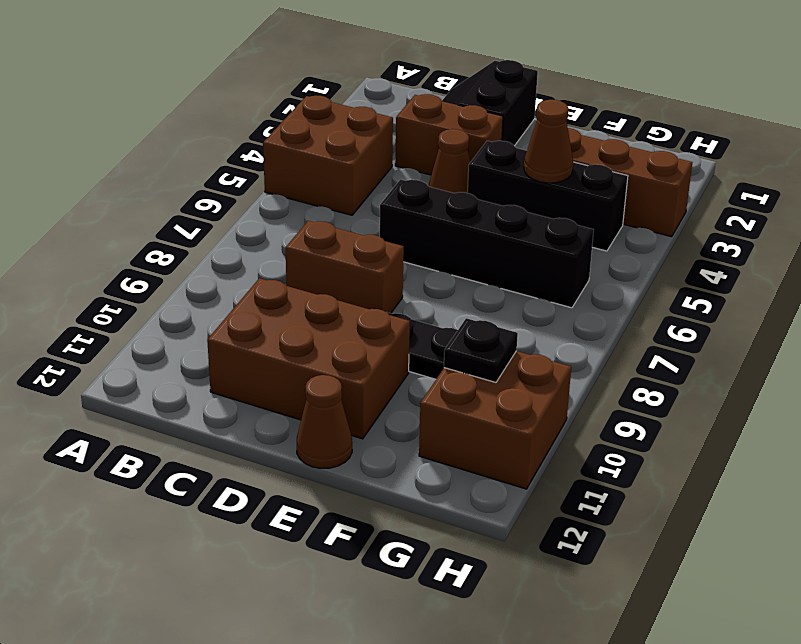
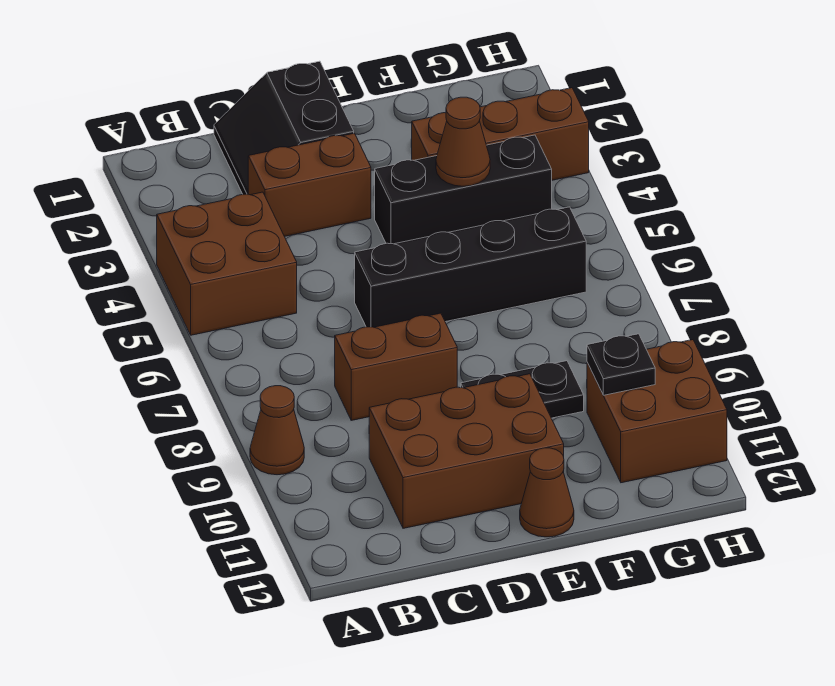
brown 1x1 cone [428,129,470,193] -> brown 1x1 cone moved to [250,386,304,475]

